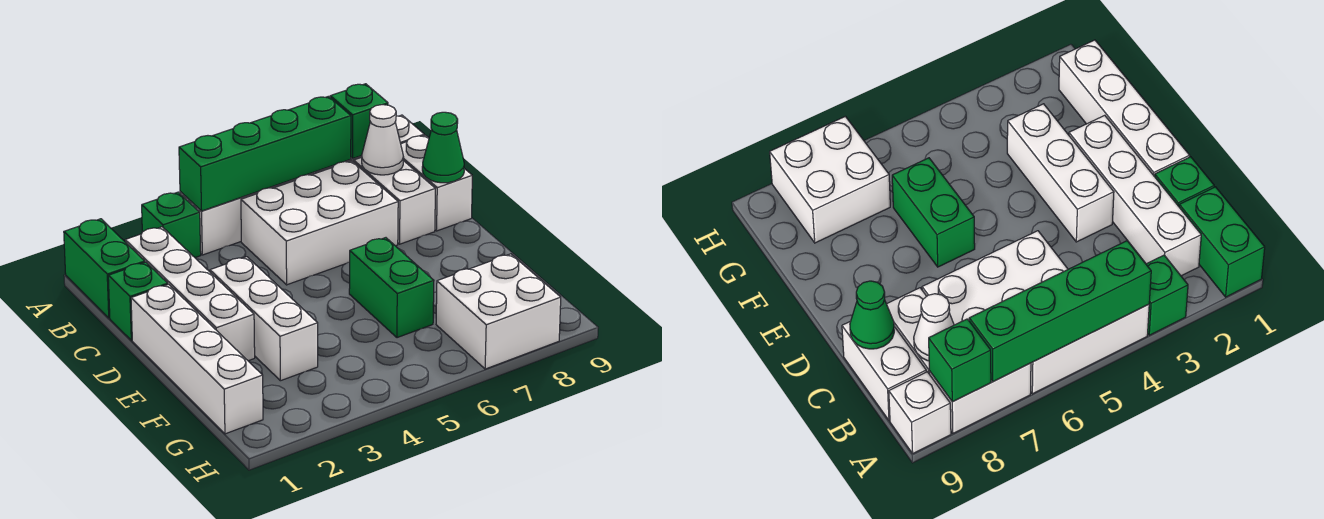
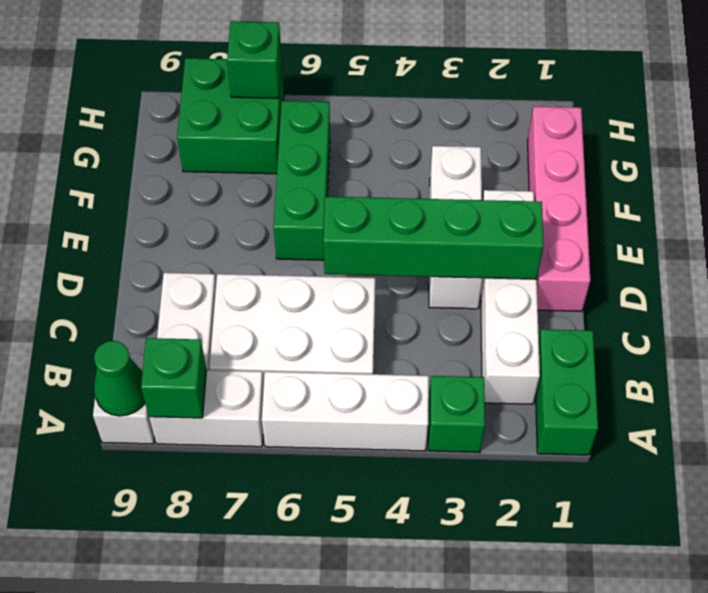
green 1x4 brick [179,96,351,211] -> green 1x4 brick moved to [323,196,543,279]
white 1x1 cone [362,105,403,175] -> none
white 1x2 brick [401,135,472,231] -> none
green 1x1 brick [108,262,168,341] -> green 1x1 brick moved to [227,21,282,98]
green 1x1 cone [422,112,464,183] -> green 1x1 cone moved to [94,341,145,416]
white 1x4 brick [131,284,263,434] -> pink 1x4 brick [528,106,590,311]
green 1x2 brick [349,238,434,338] -> green 1x3 brick [274,101,330,260]
white 2x2 brick [436,254,561,369] -> green 2x2 brick [177,58,284,174]

